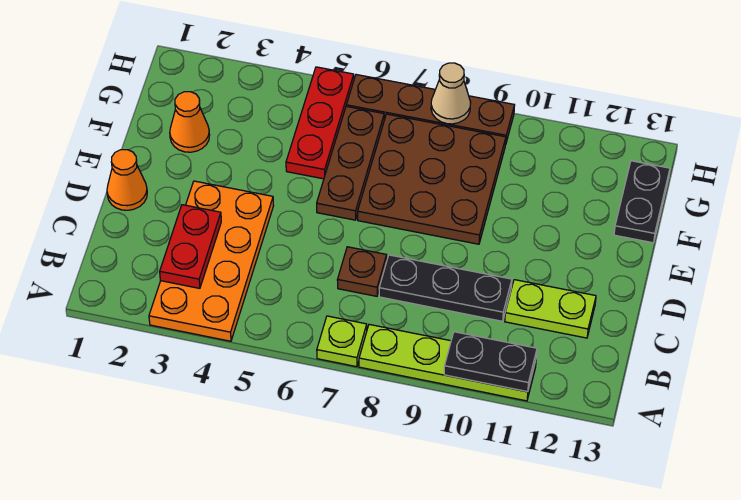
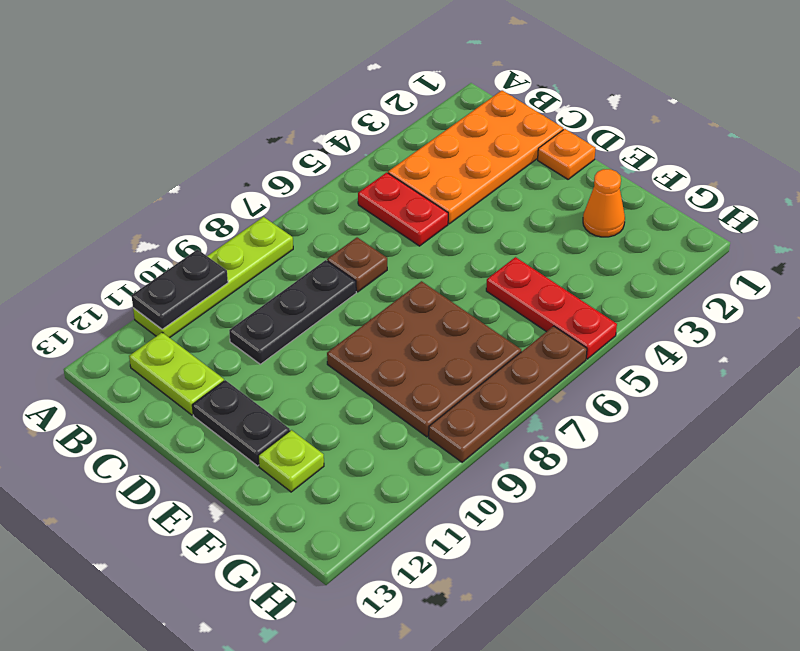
orange 2x4 plate [149,181,274,341] -> orange 2x4 plate turned to [388,91,563,224]
lime 1x1 plate [317,316,367,367] -> lime 1x1 plate moved to [258,430,324,492]
red 1x2 plate [160,205,221,288] -> red 1x2 plate moved to [358,172,448,246]
lime 1x2 plate [505,280,596,338] -> lime 1x2 plate turned to [129,332,224,415]
orange 1x1 cone [107,150,147,210] -> orange 1x1 plate [538,129,596,179]
brown 1x3 plate [317,106,384,220] -> none
black 1x2 plate [614,161,670,243] -> black 1x2 plate moved to [192,380,290,466]
tan 1x1 cone [431,63,471,124] -> none

